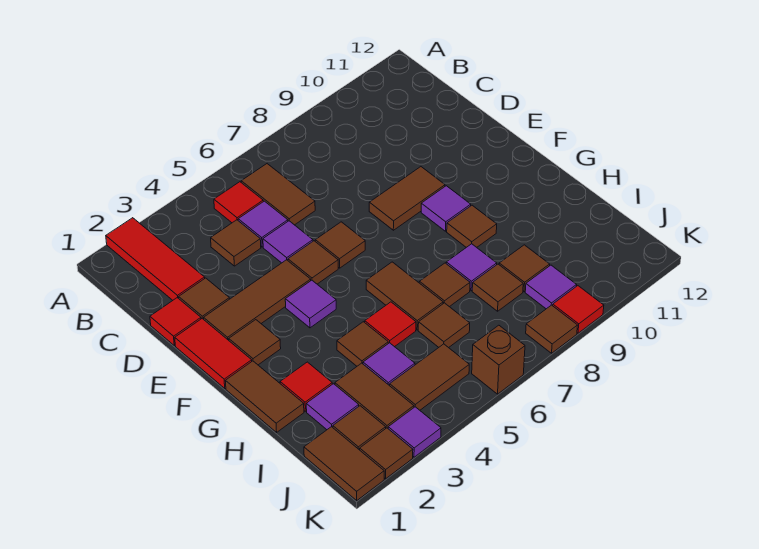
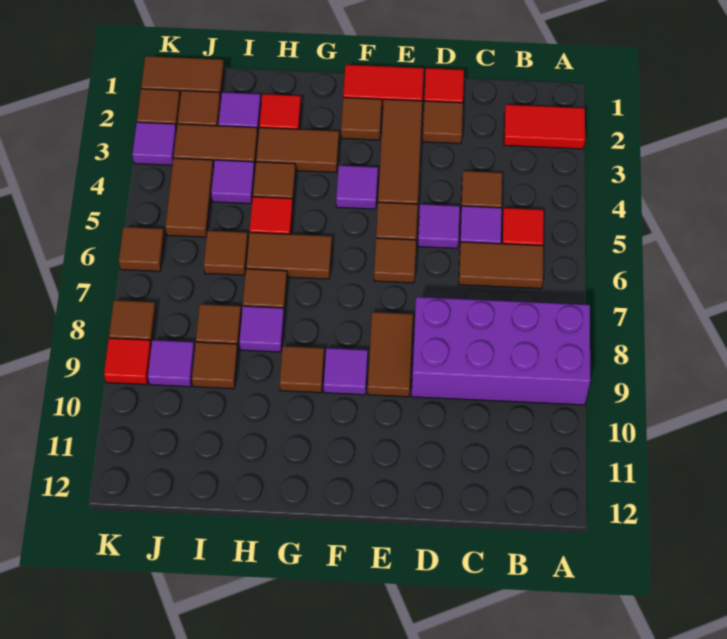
red 1x3 tile [106,218,205,300] -> red 1x2 tile [504,105,585,149]
none -> purple 2x4 brick [411,297,590,405]
brown 1x2 tile [226,361,304,432] -> brown 1x2 tile moved to [256,128,339,172]
brown 1x1 brick [472,325,525,394] -> brown 1x1 tile [119,227,164,271]

